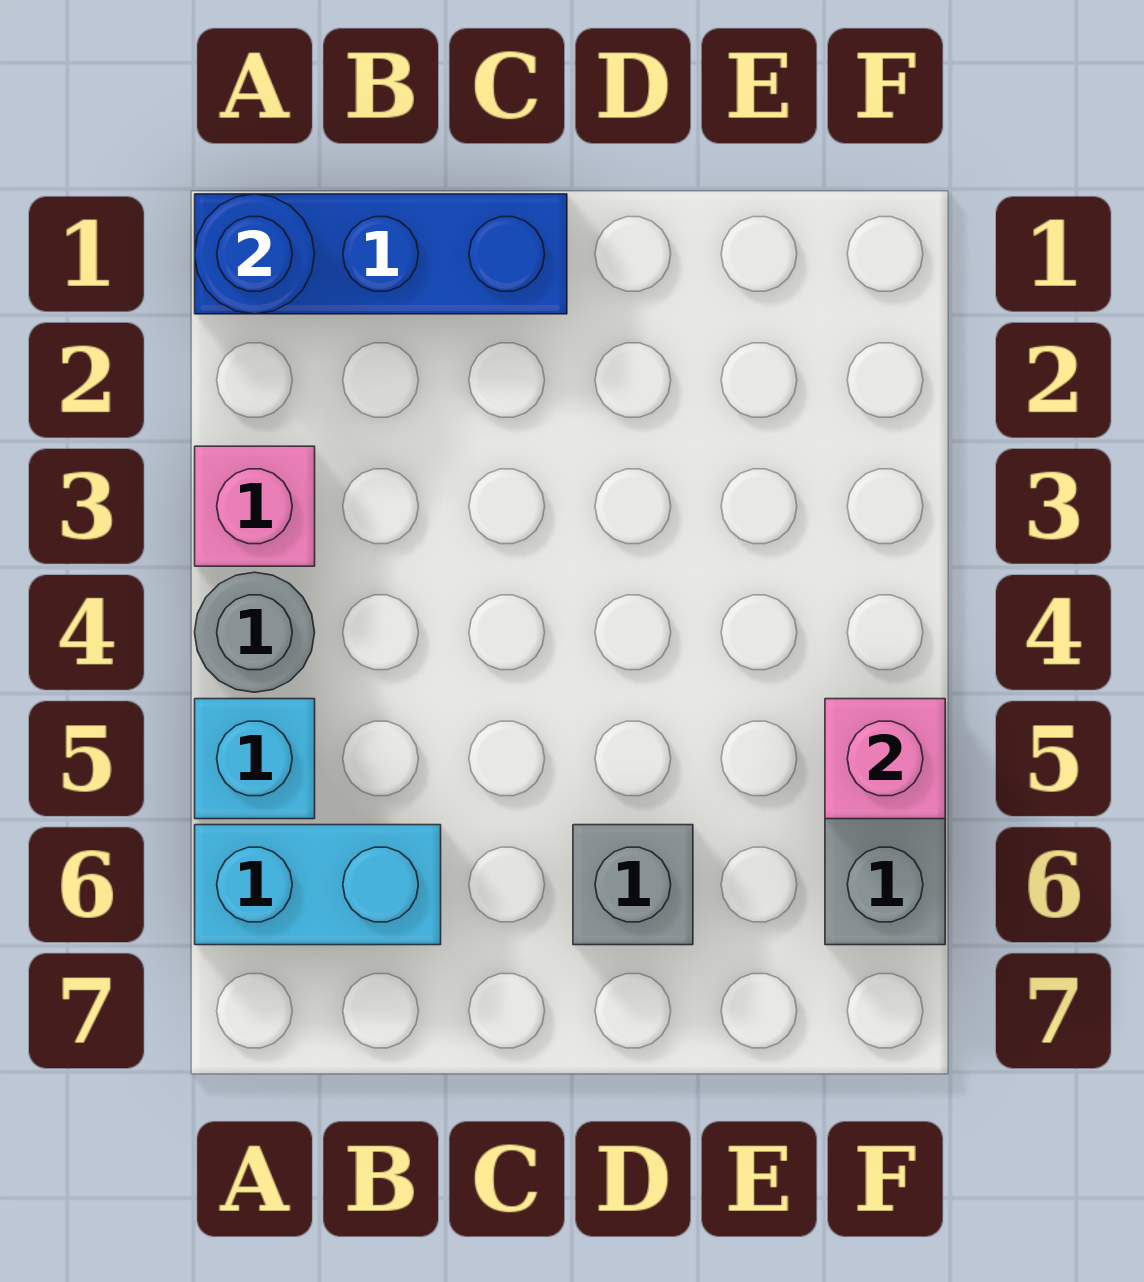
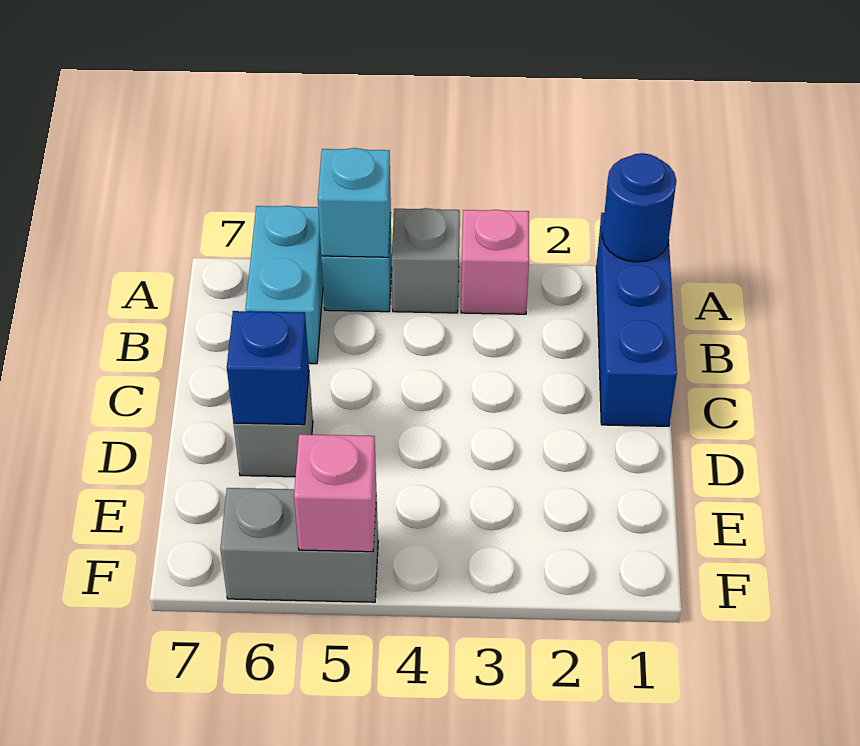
grey 1x1 round brick [195,572,315,692] -> grey 1x1 brick [392,208,460,313]
none -> cyan 1x1 brick [318,148,391,257]
none -> blue 1x1 brick [227,311,309,425]

